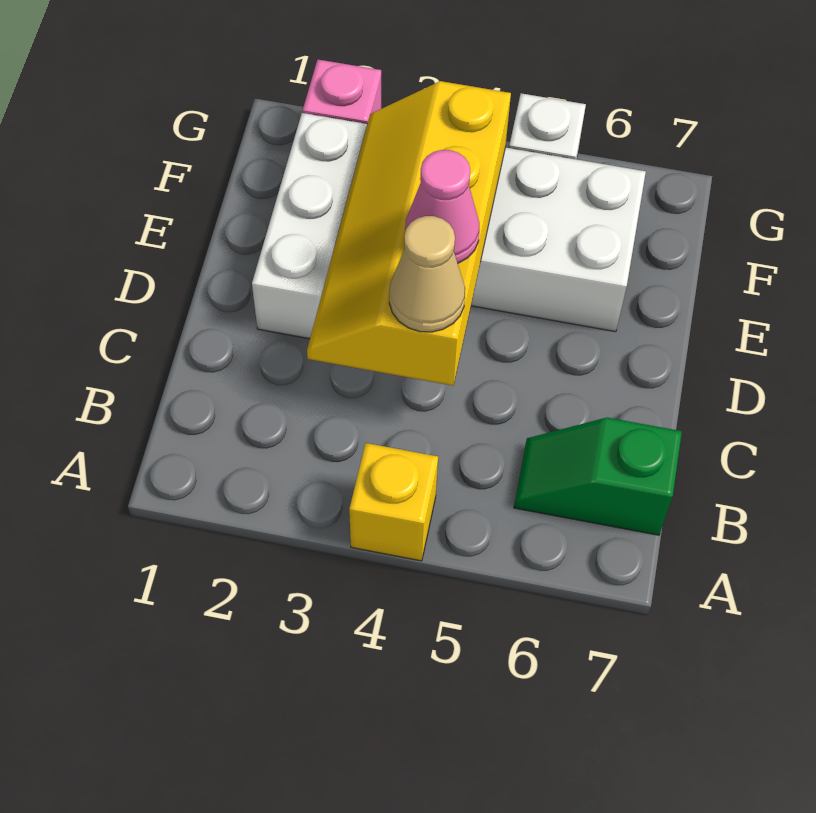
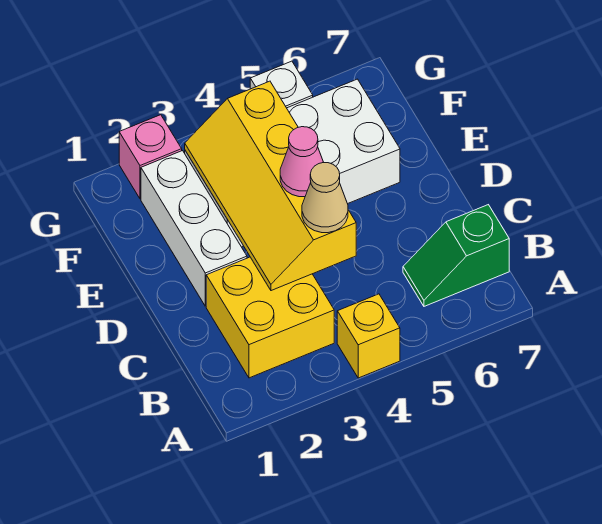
none -> yellow 2x2 brick [206,257,334,378]

